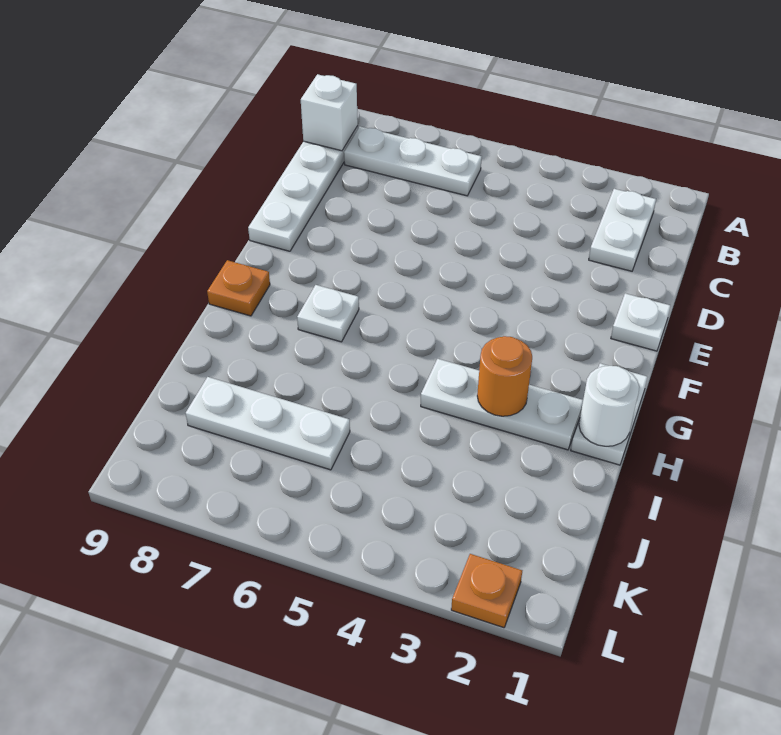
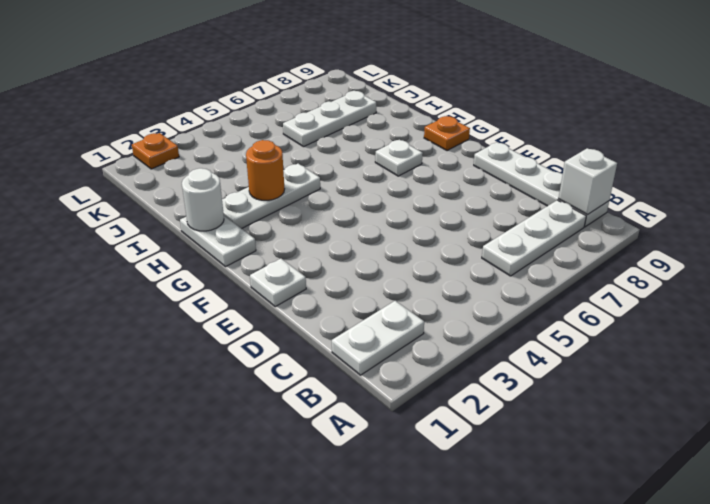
white 1x2 plate [589,189,656,271] -> white 1x2 plate turned to [332,301,424,375]

